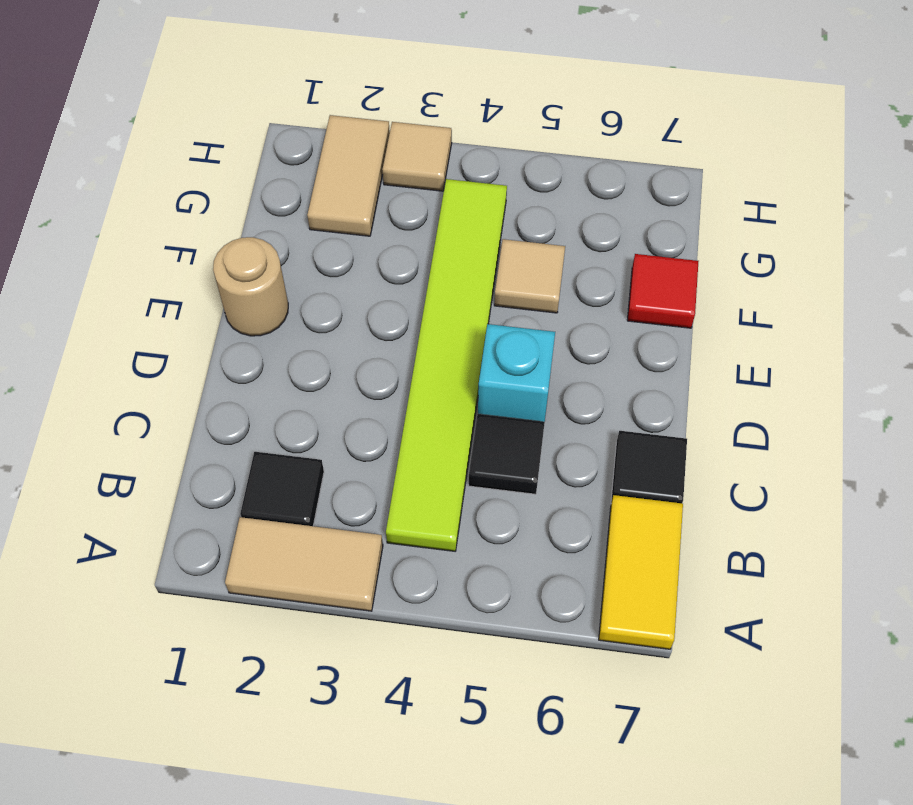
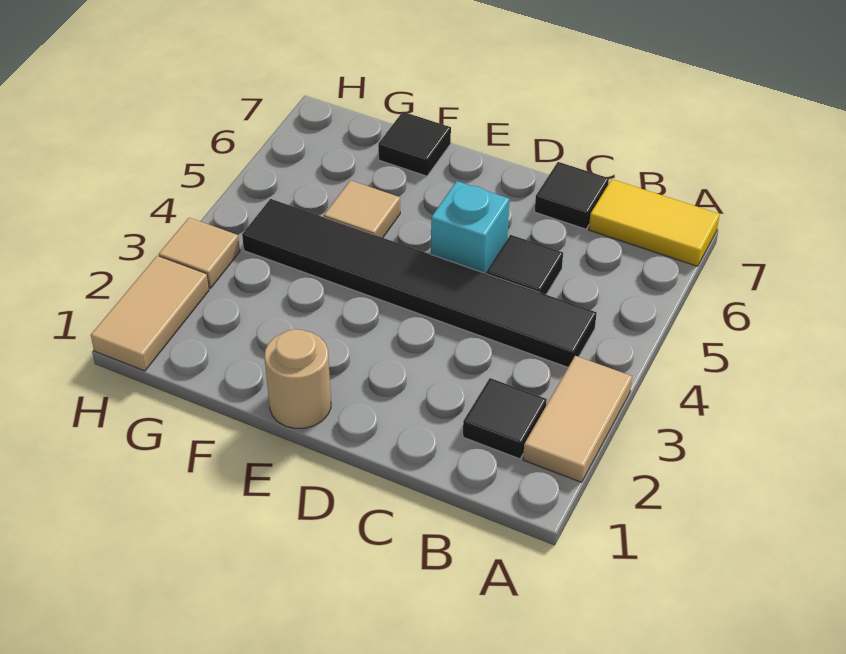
lime 1x6 tile [386,179,507,551] -> black 1x6 tile [242,199,597,367]
red 1x1 tile [627,254,699,328] -> black 1x1 tile [378,112,451,176]
tan 1x2 tile [307,115,390,236] -> tan 1x2 tile turned to [91,256,209,371]

